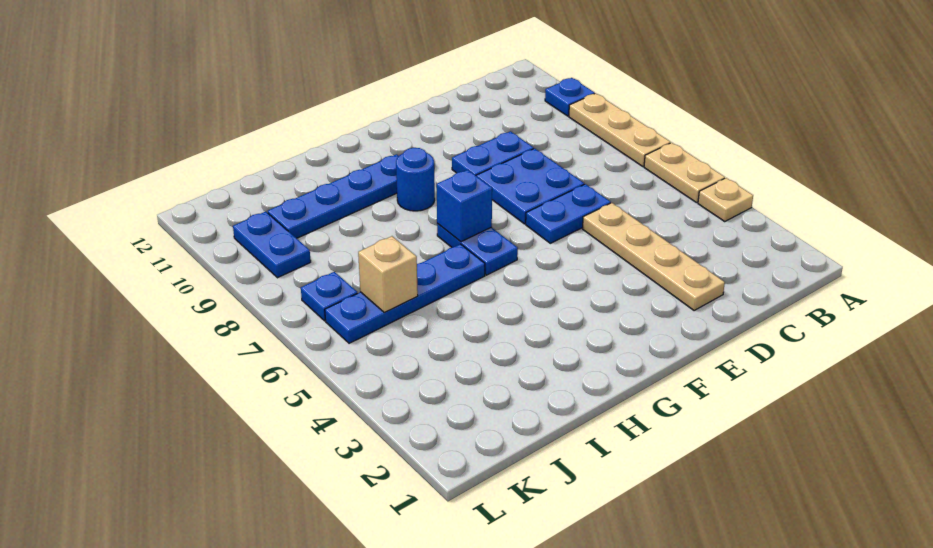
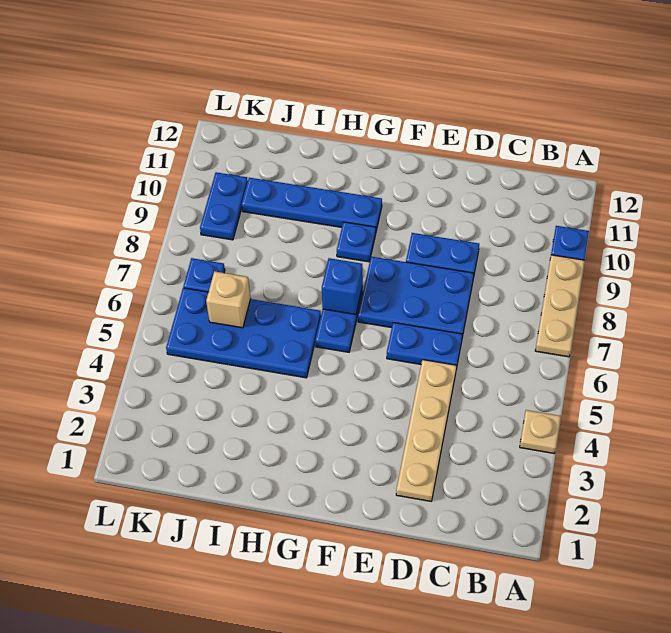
tan 1x2 plate [644,143,725,203] -> none
blue 2x2 plate [476,149,584,224] -> blue 2x3 plate [358,257,474,337]
blue 1x1 round brick [396,148,435,211] -> blue 1x1 plate [337,222,376,262]
blue 1x4 plate [325,244,485,343] -> blue 2x4 plate [166,288,321,378]

